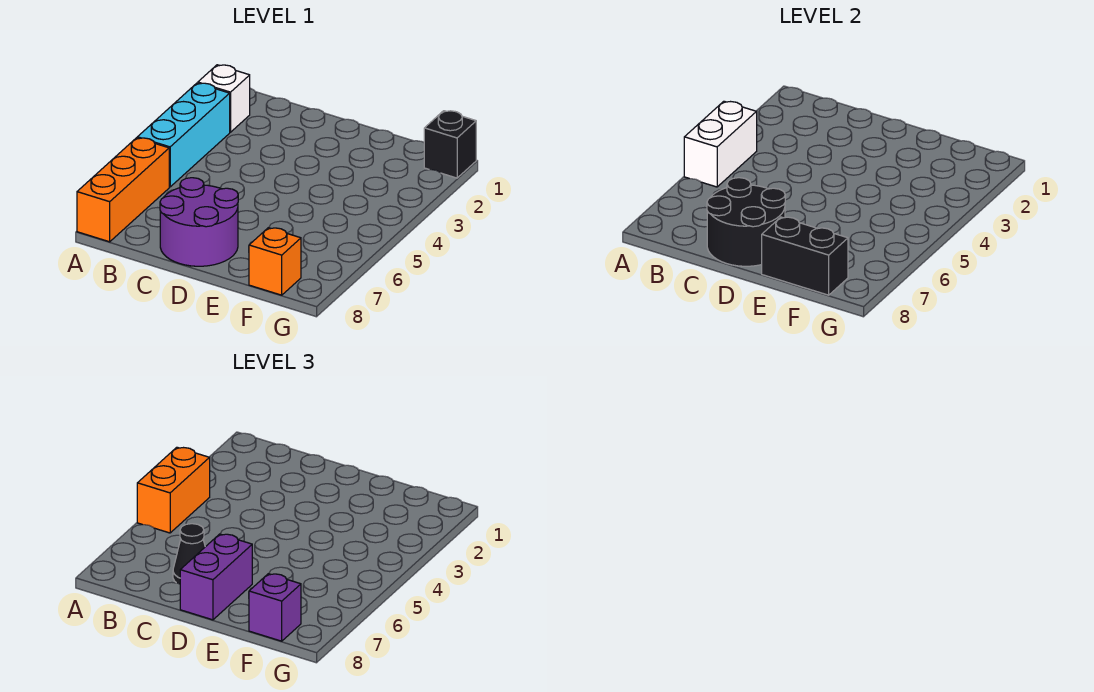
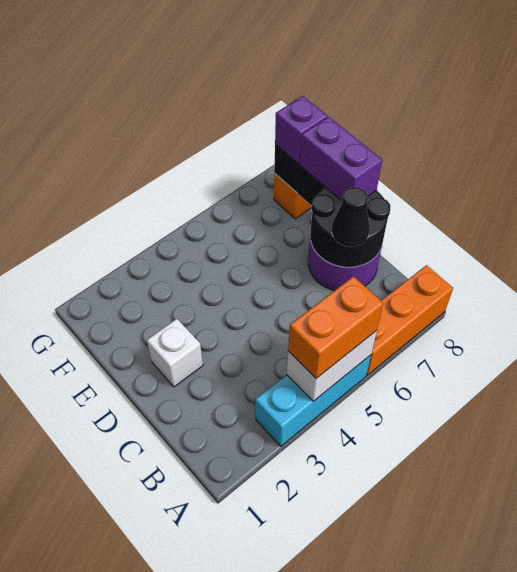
white 1x1 brick [198,65,250,132] -> white 1x1 brick moved to [147,319,203,387]
purple 1x2 brick [180,534,252,620] -> purple 1x2 brick turned to [300,117,382,202]
black 1x1 brick [424,111,476,178] -> none

